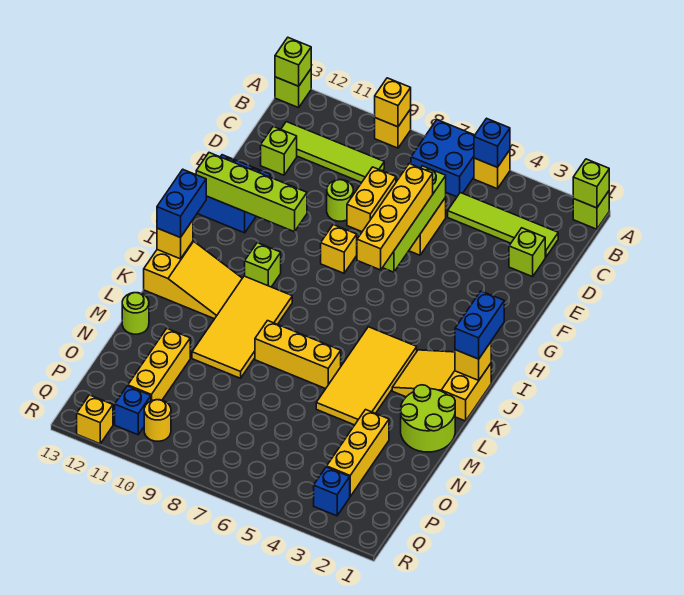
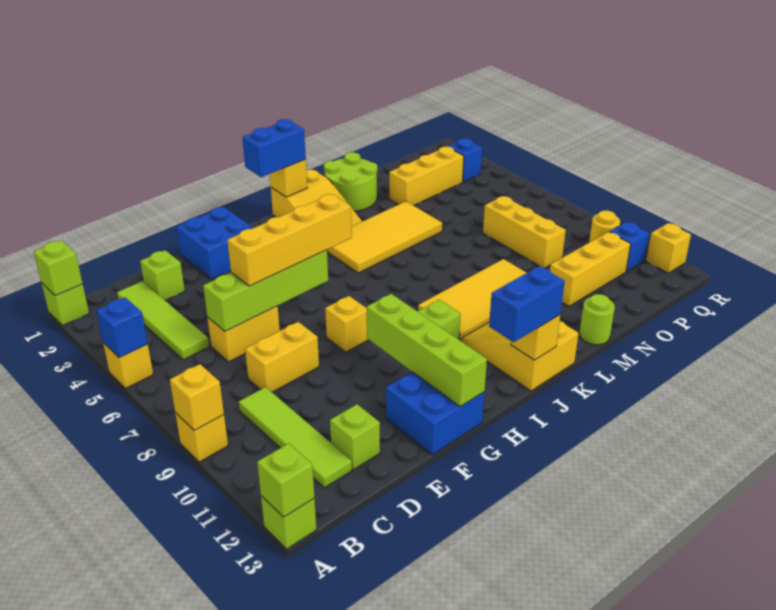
blue 2x2 brick [411,120,475,197] -> blue 2x2 brick moved to [176,207,253,279]
lime 1x1 round brick [327,180,353,221] -> none
yellow 1x3 brick [255,321,341,389] -> yellow 1x3 brick moved to [483,196,566,268]

